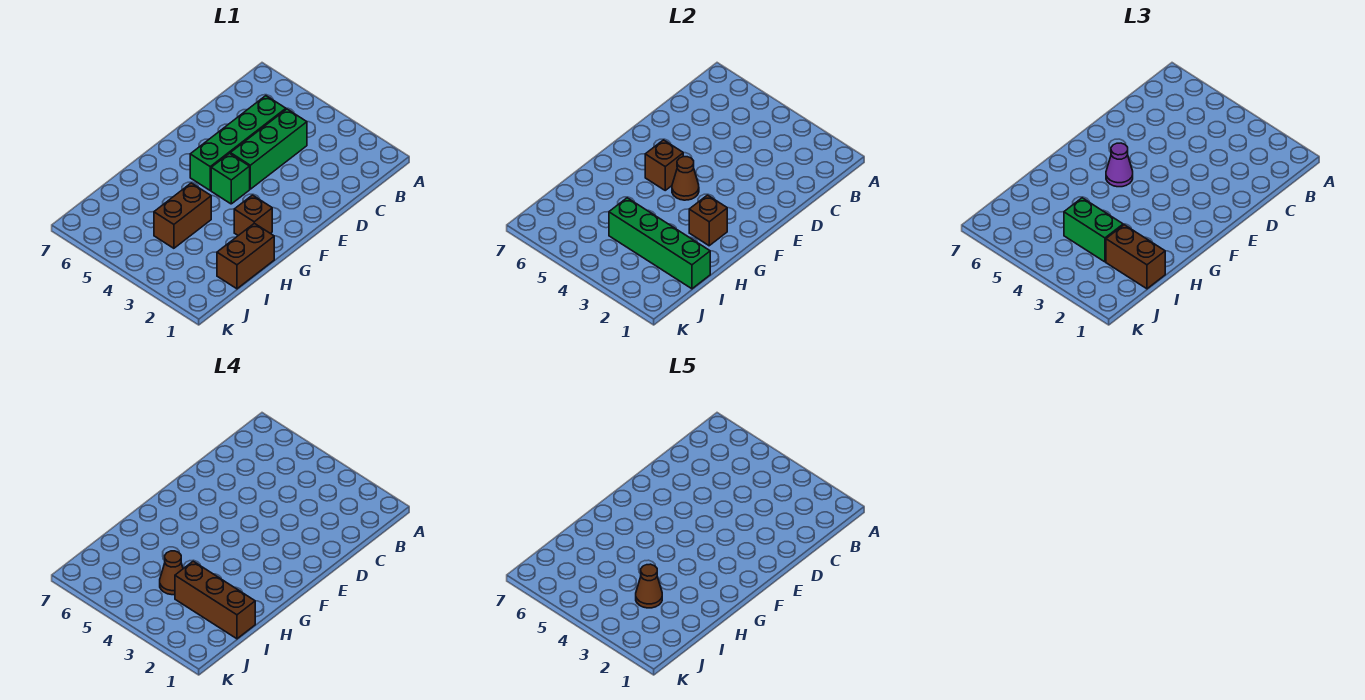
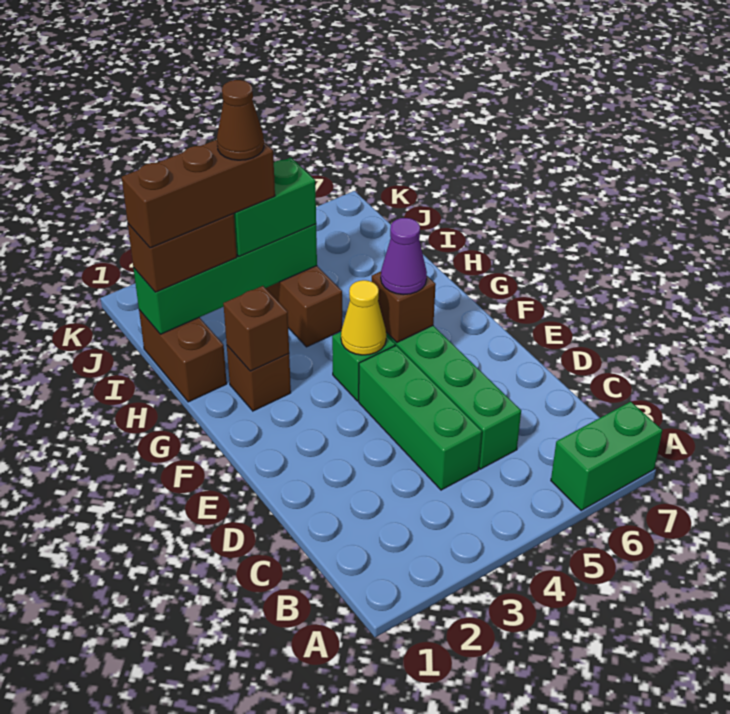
none -> green 1x2 brick [551,402,662,511]
brown 1x1 cone [672,157,699,200] -> yellow 1x1 cone [341,280,386,355]
brown 1x1 cone [160,551,183,595] -> none

